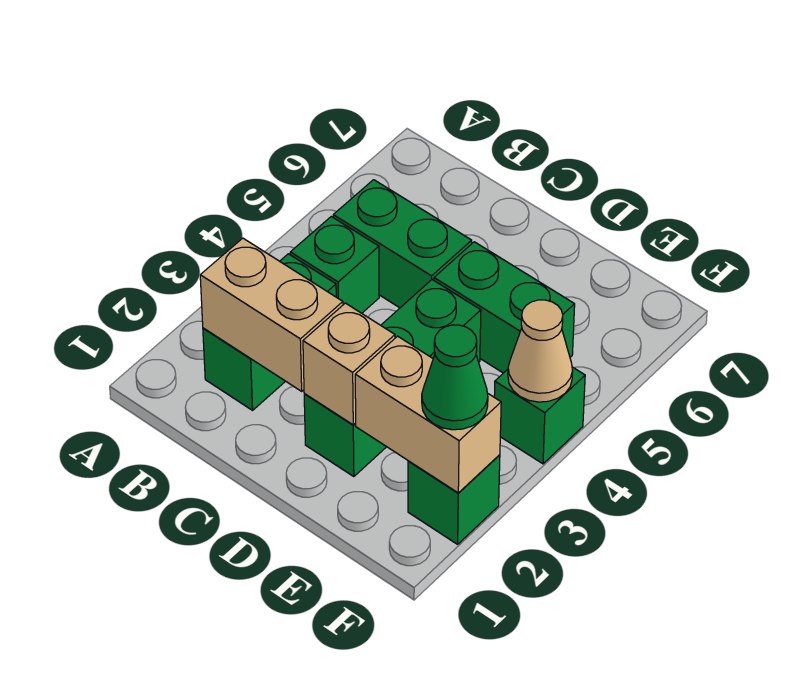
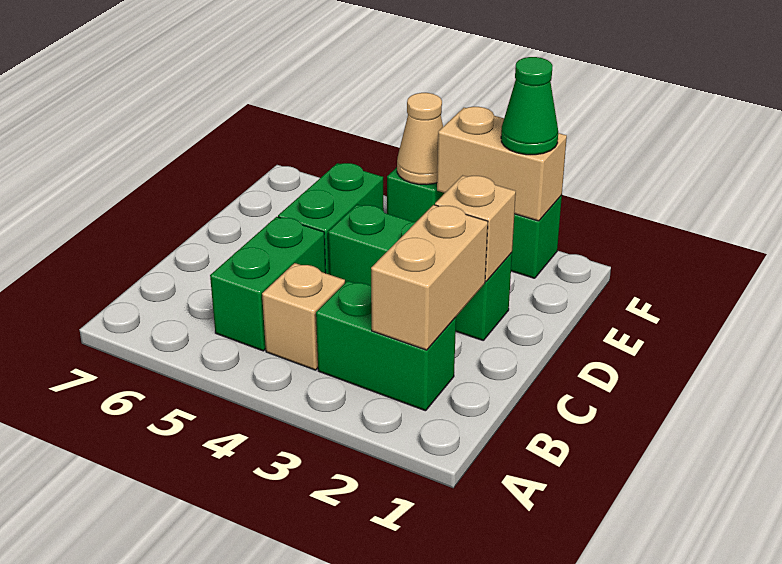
green 1x1 brick [290,217,379,313] -> tan 1x1 brick [262,263,345,370]
tan 1x2 brick [355,336,501,493] -> tan 1x2 brick turned to [437,107,567,221]

